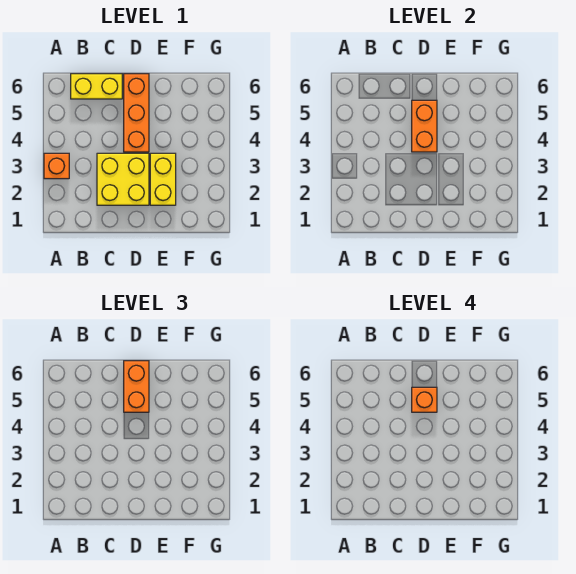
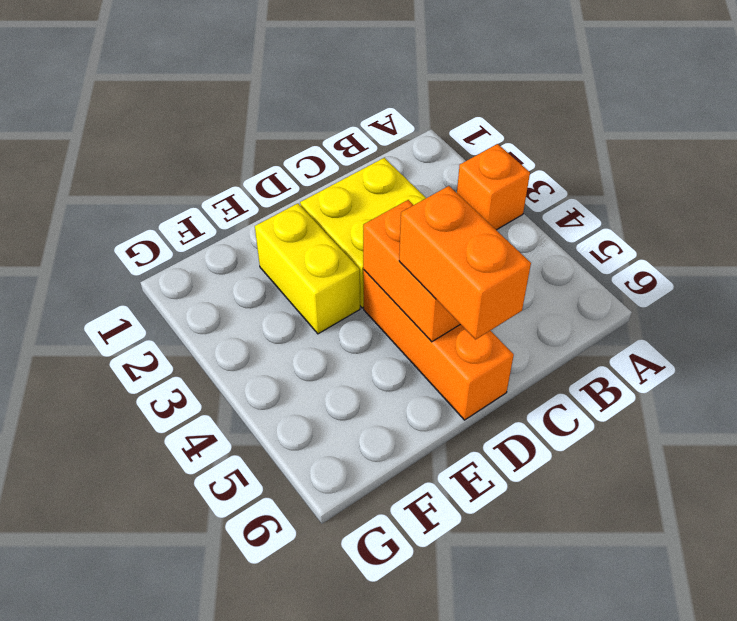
yellow 1x2 brick [71,74,122,99] -> none
orange 1x1 brick [412,387,437,412] -> none

